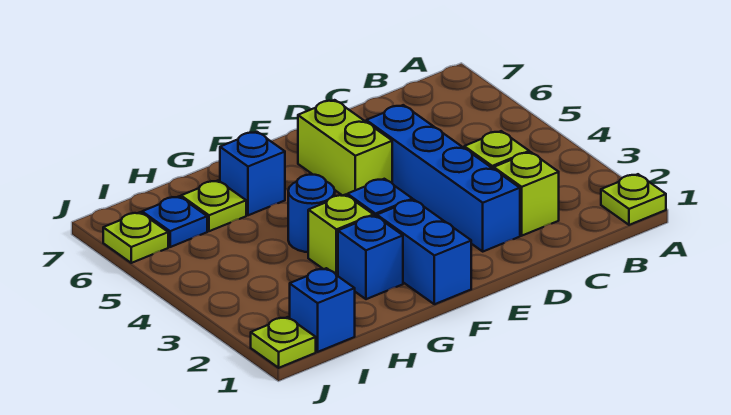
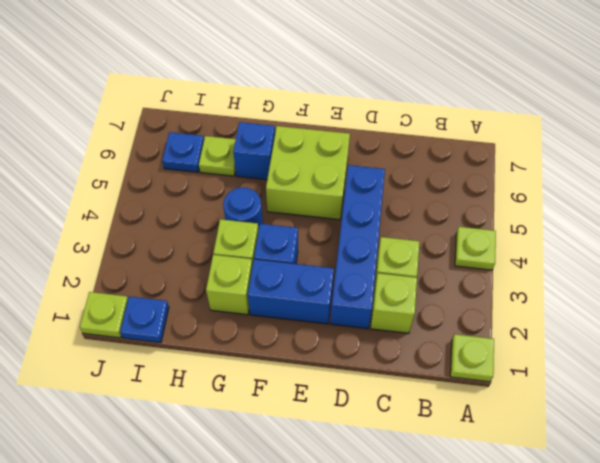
lime 1x2 brick [298,100,392,196] -> lime 2x2 brick [266,126,350,220]
blue 1x2 brick [377,200,471,304] -> blue 1x2 brick turned to [248,259,334,324]
blue 1x1 brick [338,216,403,299] -> lime 1x1 brick [206,255,252,315]
blue 1x1 brick [290,268,355,352] -> blue 1x1 plate [120,297,169,343]
lime 1x1 plate [103,212,168,263] -> lime 1x1 plate moved to [455,227,496,270]

